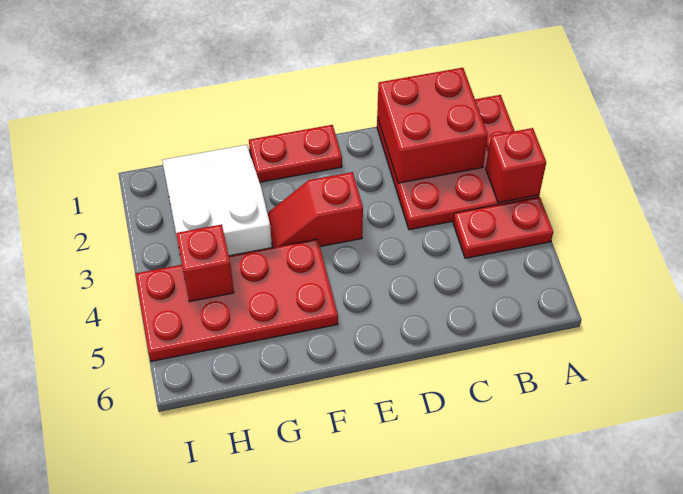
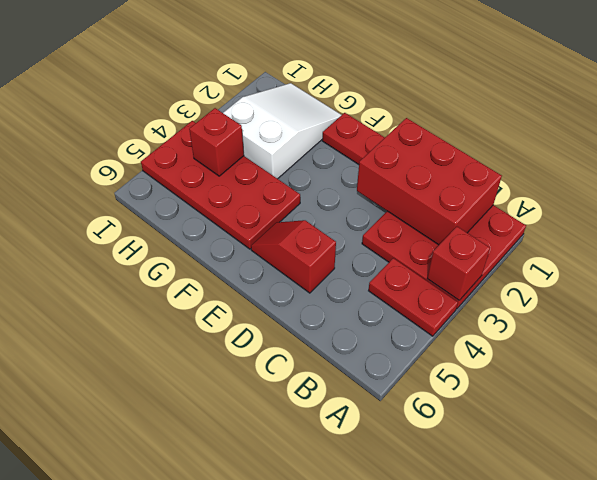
red 2x2 brick [377,68,488,183] -> red 2x3 brick [357,118,502,245]
red 1x2 slope [267,172,363,247] -> red 1x2 slope moved to [251,220,336,293]

